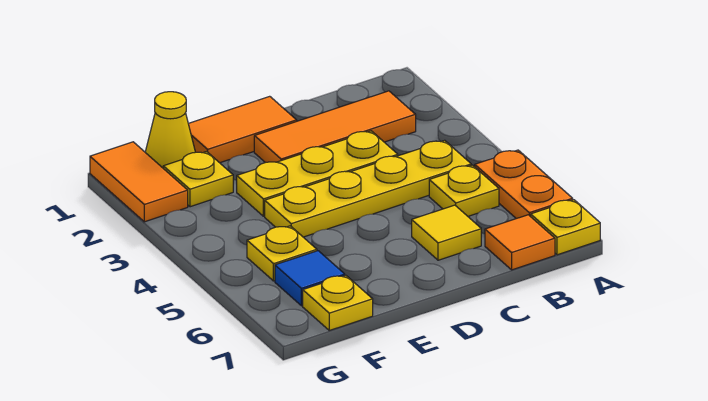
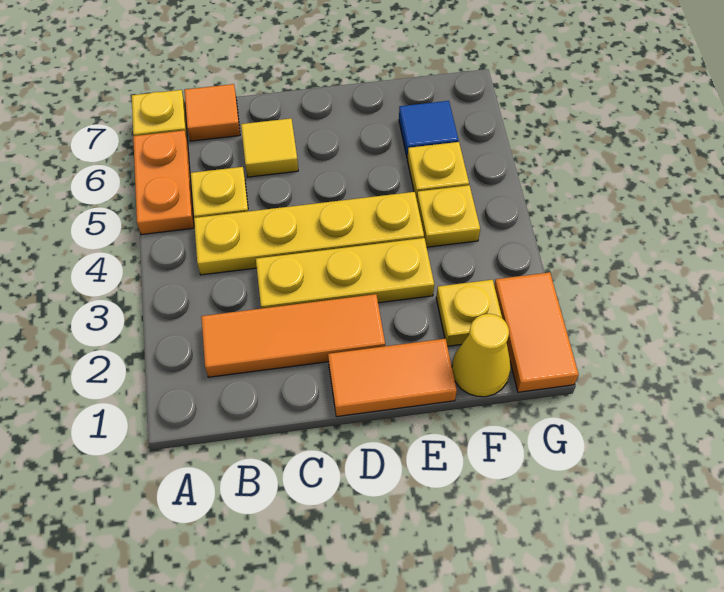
yellow 1x1 plate [303,275,373,330] -> yellow 1x1 plate moved to [417,185,480,247]

